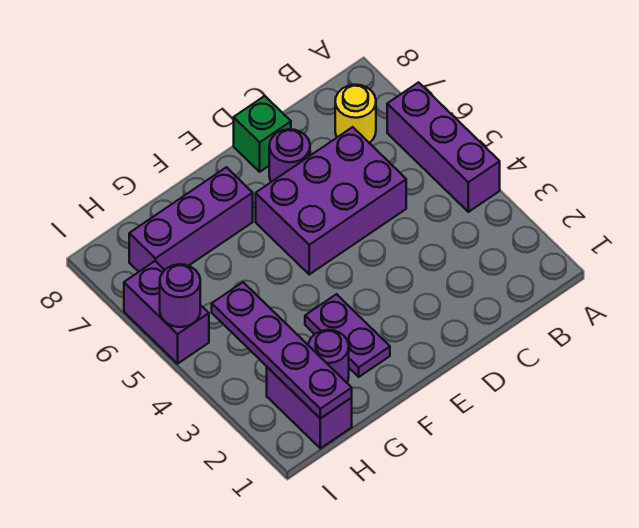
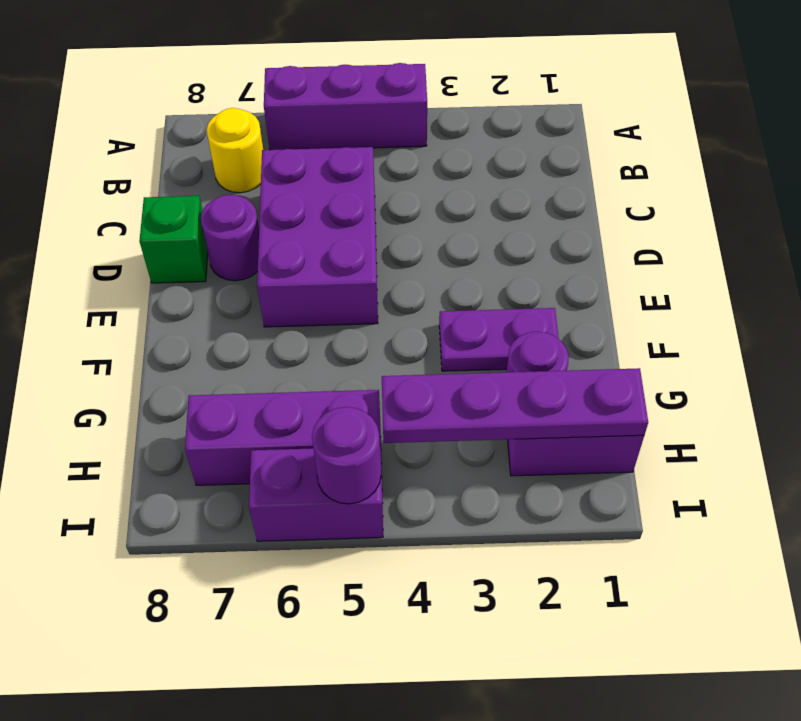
purple 1x3 brick [129,167,253,272] -> purple 1x3 brick turned to [185,390,382,485]

